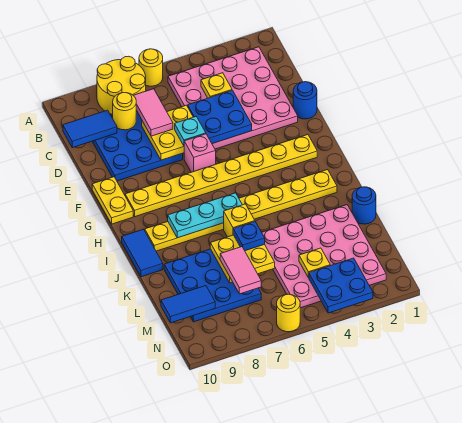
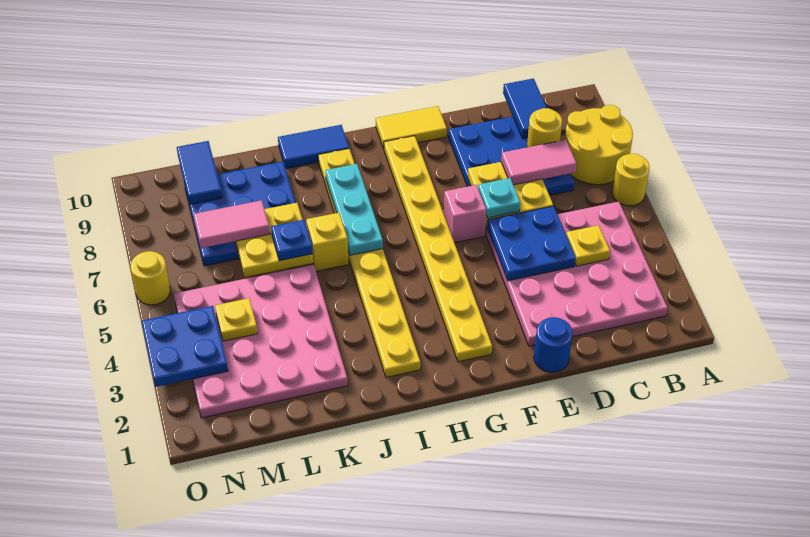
yellow 1x2 plate [92,177,133,224] -> yellow 1x2 tile [376,106,447,149]
blue 1x1 round brick [352,187,376,224] -> none

